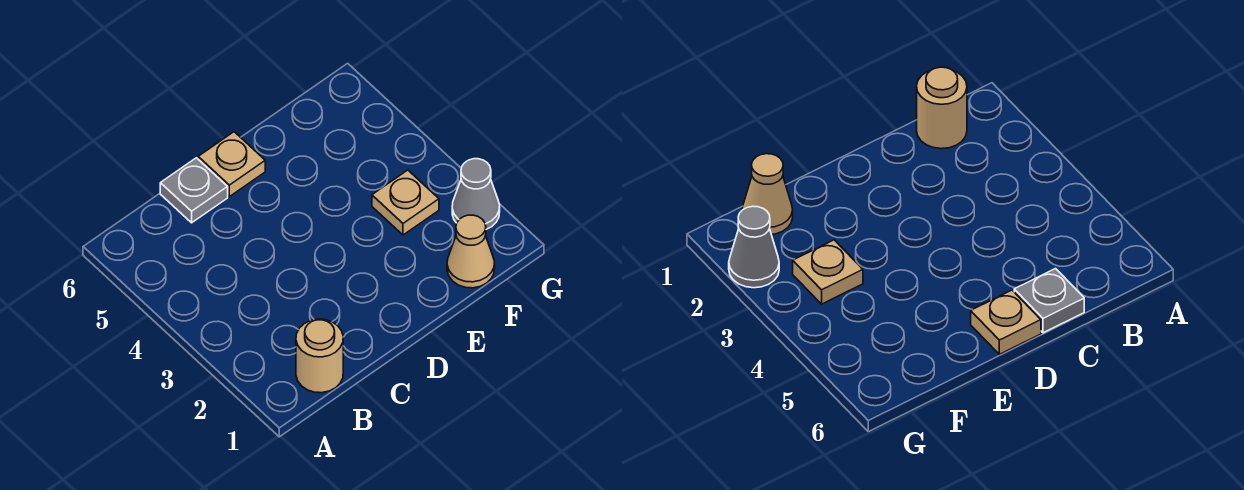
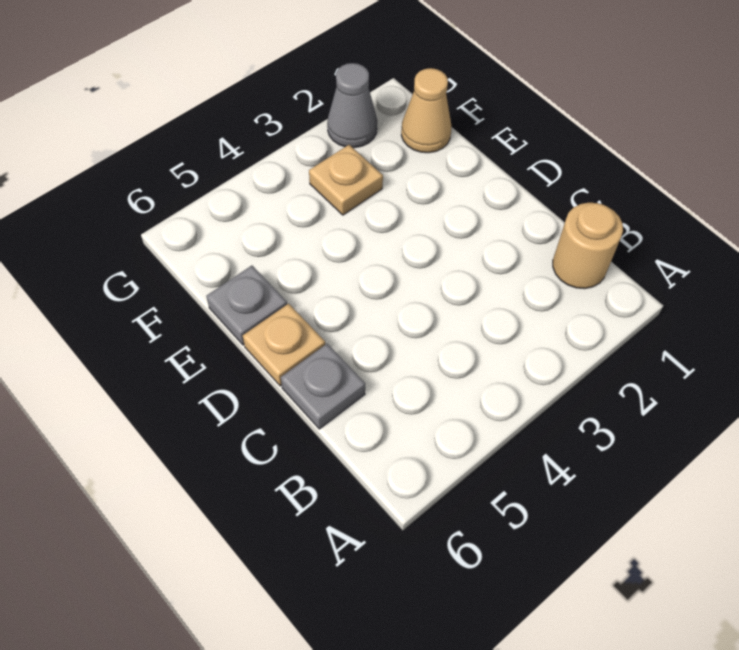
none -> grey 1x1 plate [206,266,287,345]

